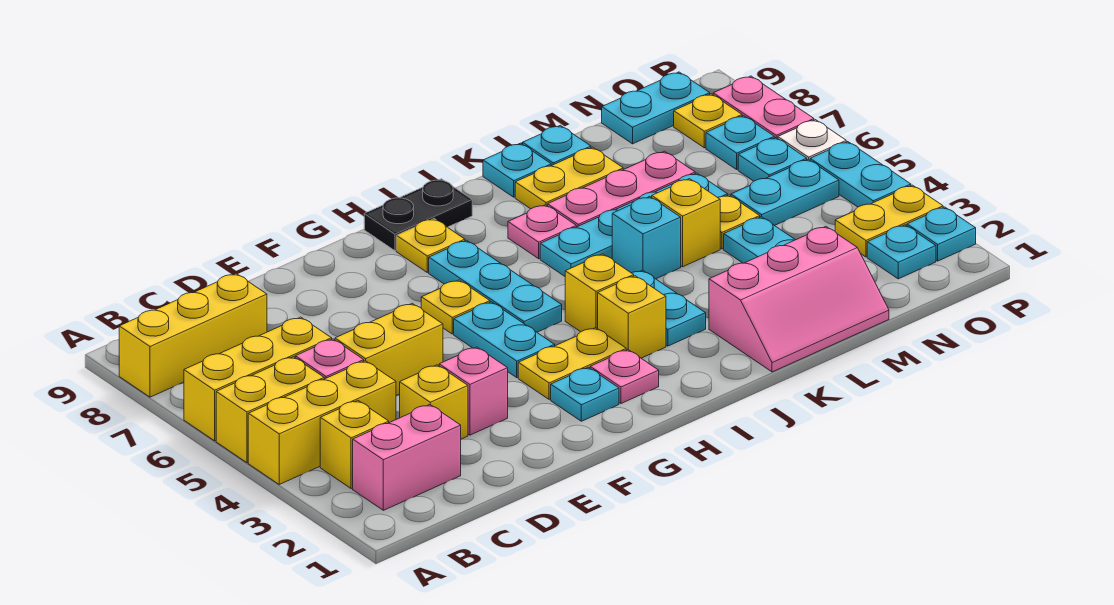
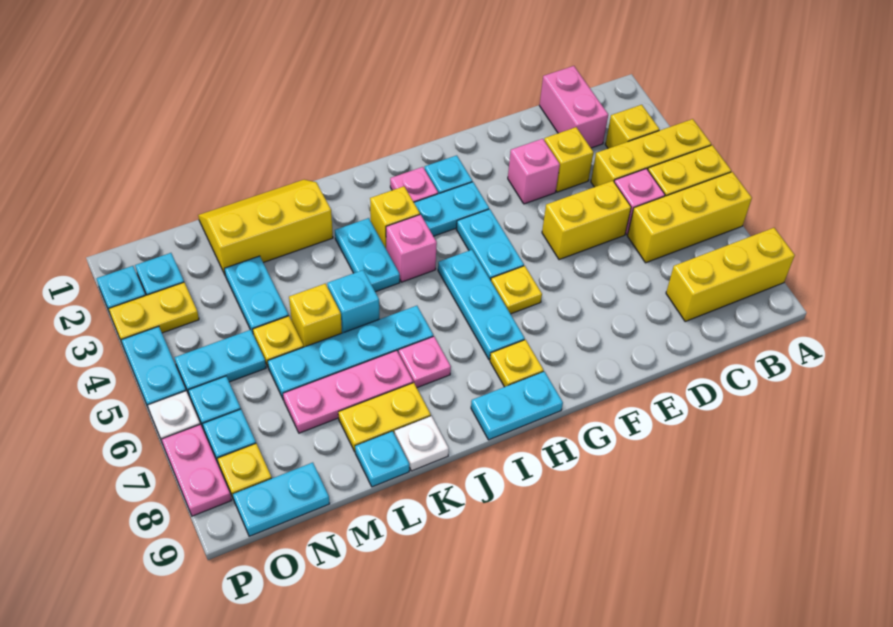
pink 1x2 brick [353,405,461,510] -> pink 1x2 brick turned to [540,66,608,148]
yellow 1x2 plate [518,328,626,399] -> cyan 1x2 plate [414,182,489,236]
black 1x2 plate [364,179,472,251] -> cyan 1x2 plate [471,372,563,440]
yellow 1x1 brick [565,254,634,332] -> pink 1x1 brick [386,215,437,282]
pink 2x3 slope [709,226,889,372] -> yellow 2x3 slope [198,180,333,275]
cyan 1x1 plate [483,143,551,197] -> white 1x1 plate [395,416,449,471]

